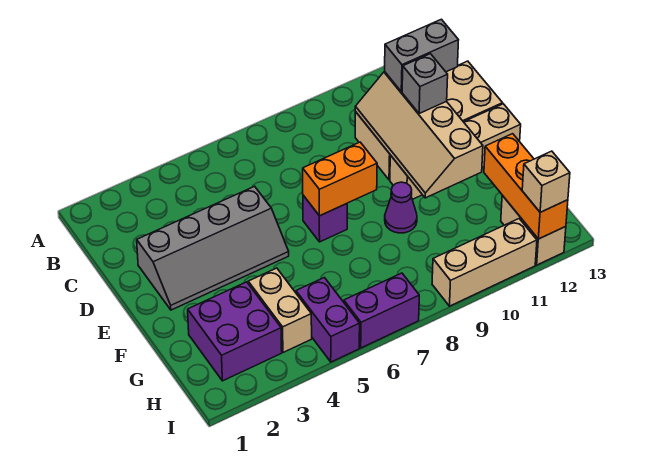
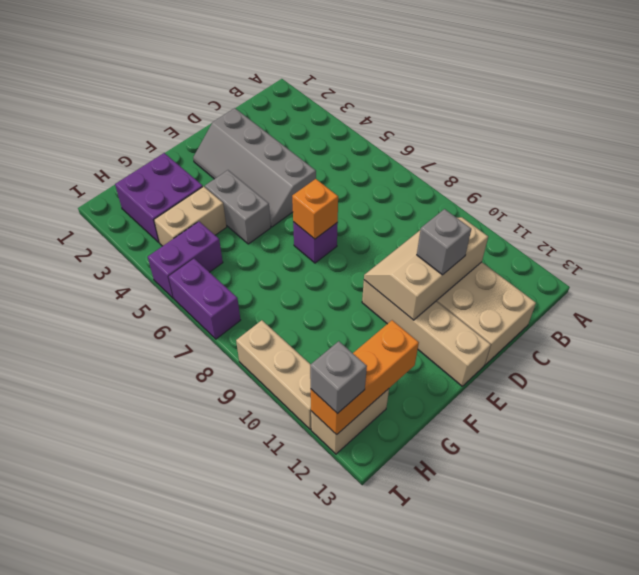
tan 2x4 slope [355,72,483,198] -> tan 2x3 slope [364,217,488,320]
grey 1x2 brick [385,19,458,92] -> grey 1x2 brick moved to [205,170,271,244]
orange 1x2 brick [303,142,377,216] -> orange 1x1 brick [292,179,338,239]
purple 1x1 cone [385,182,417,233] -> none
tan 1x1 brick [522,151,570,212] -> grey 1x1 brick [310,341,367,414]

